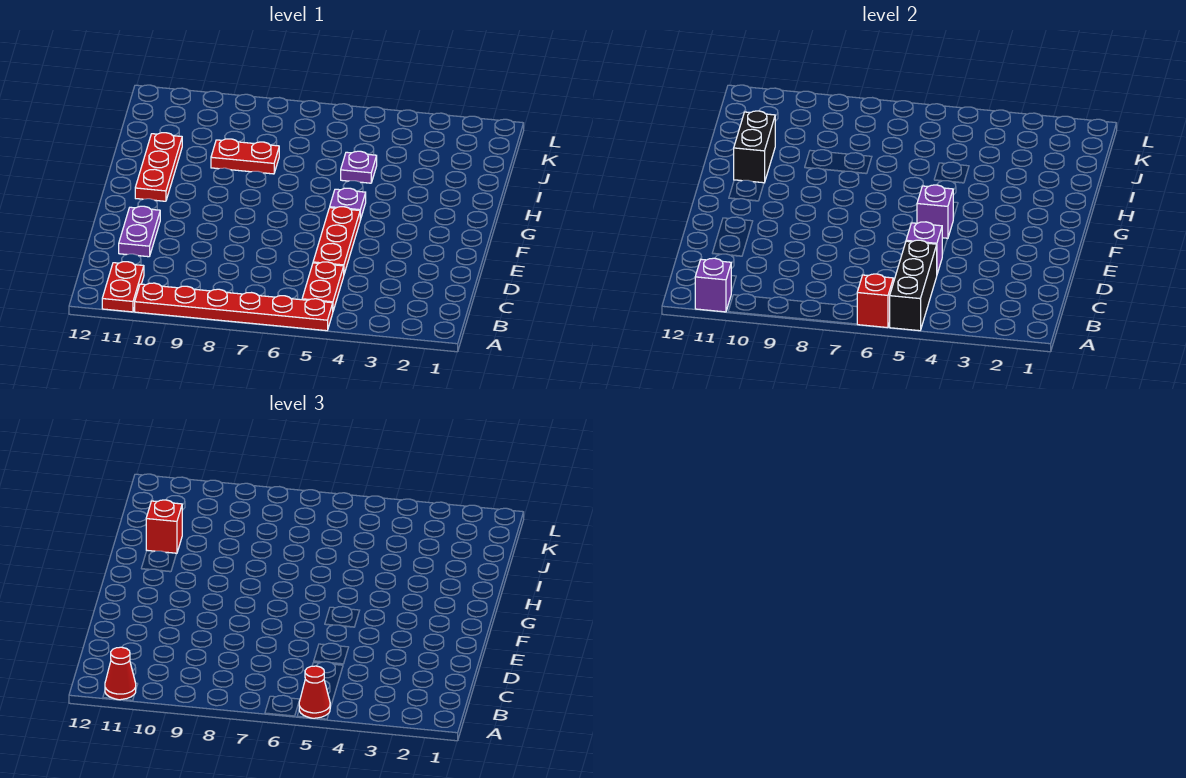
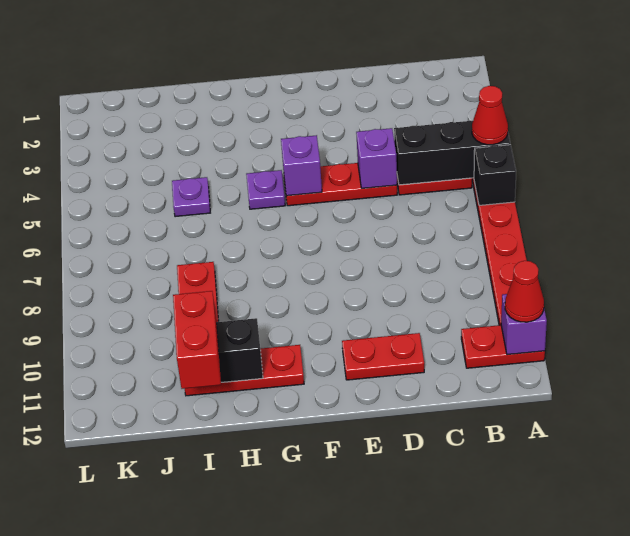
red 1x1 brick [857,274,893,328] -> black 1x1 brick [474,145,516,205]
purple 1x2 plate [119,206,160,257] -> red 1x2 plate [342,333,424,380]
red 1x1 brick [146,500,182,554] -> red 1x2 brick [173,291,221,389]

